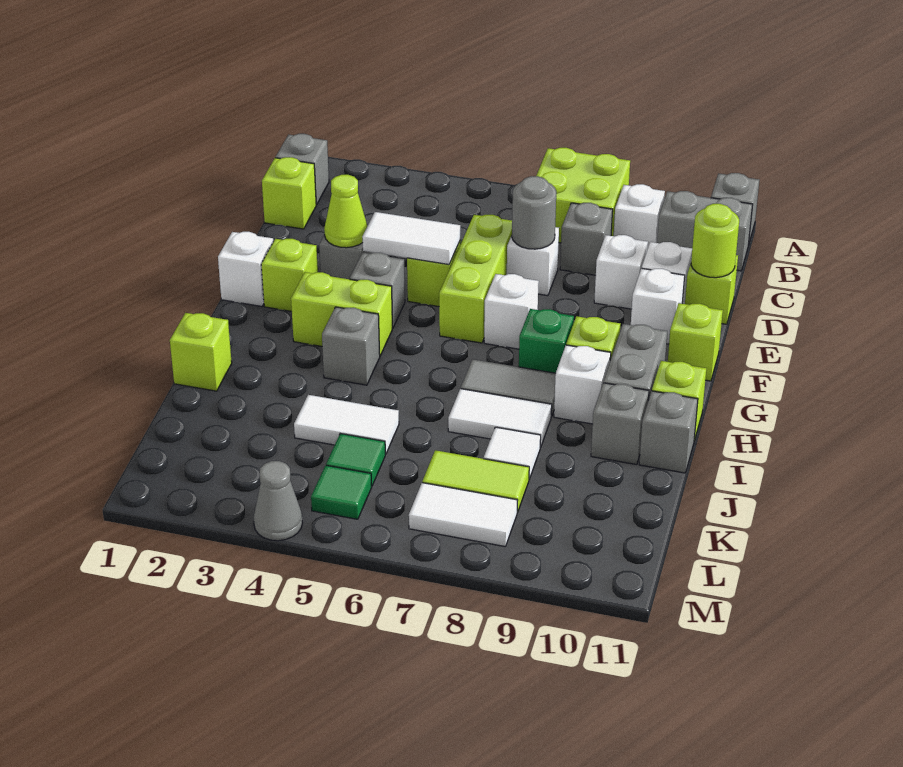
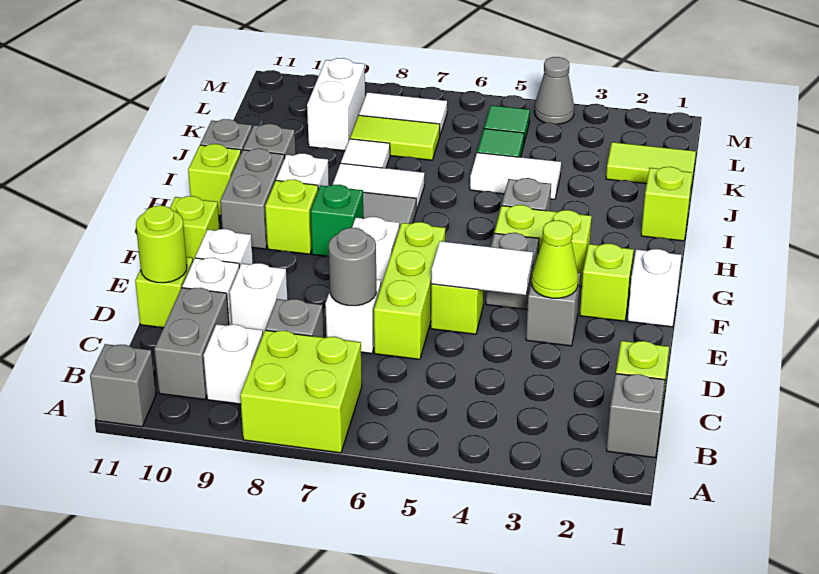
grey 1x2 brick [657,191,753,271] -> grey 1x2 brick turned to [154,288,229,400]
none -> lime 1x2 tile [606,142,696,187]
none -> white 1x2 brick [307,58,365,151]

